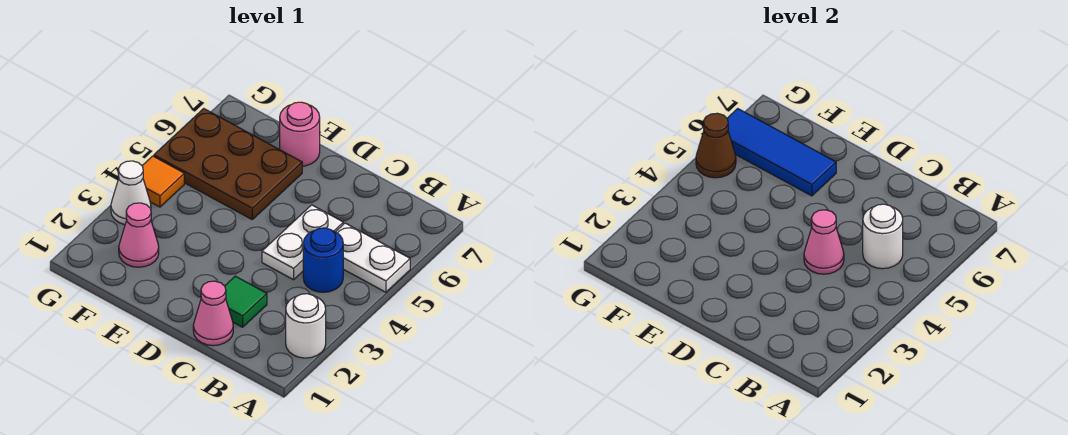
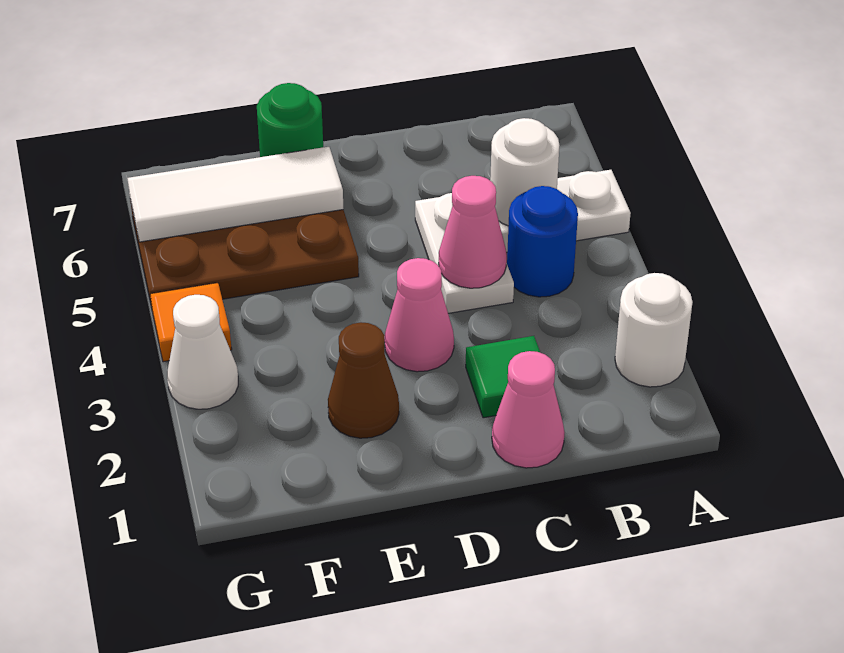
blue 1x3 tile [727,109,836,196] -> white 1x3 tile [127,147,344,242]
pink 1x1 round brick [280,102,320,166] -> green 1x1 round brick [257,83,323,157]
pink 1x1 cone [119,203,159,267] -> pink 1x1 cone moved to [385,258,454,372]
brown 1x1 cone [696,113,736,178] -> brown 1x1 cone moved to [328,322,399,438]

